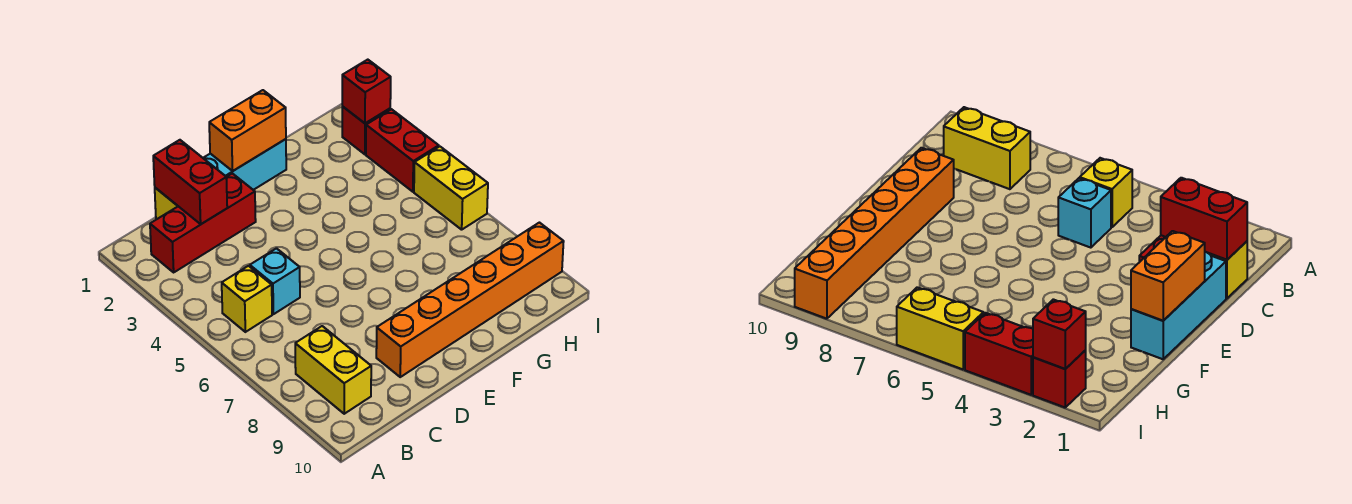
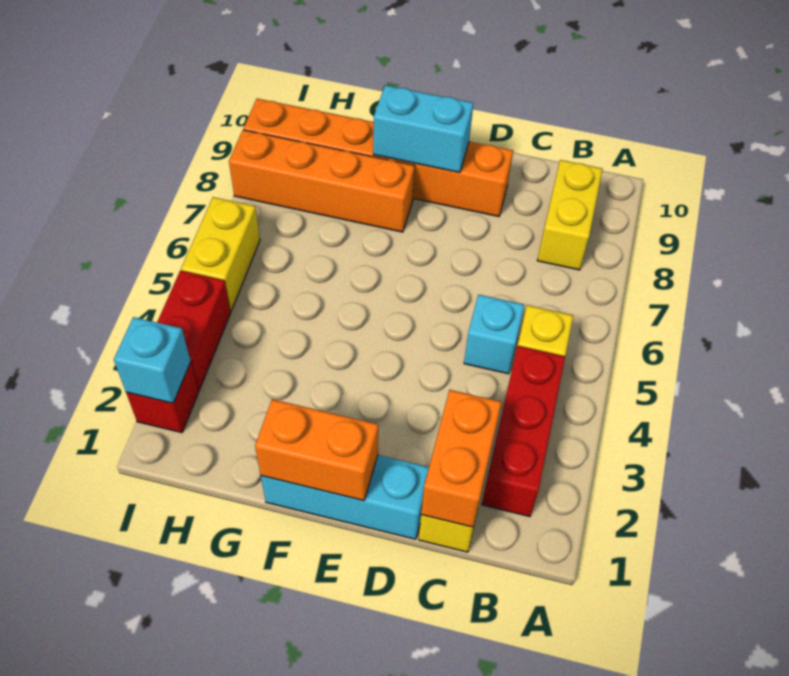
red 1x3 brick [150,173,256,272] -> red 1x3 brick turned to [482,346,565,517]
red 1x2 brick [153,140,227,224] -> orange 1x2 brick [421,390,501,527]
none -> cyan 1x2 brick [373,85,473,173]
none -> orange 1x4 brick [229,130,415,232]
red 1x1 brick [342,60,391,123] -> cyan 1x1 brick [114,317,191,403]

